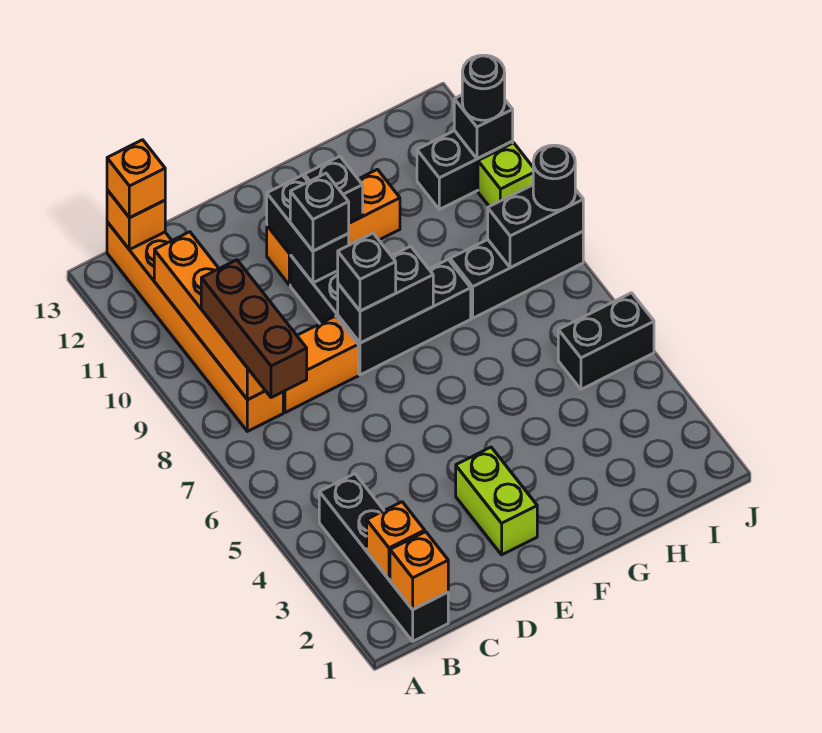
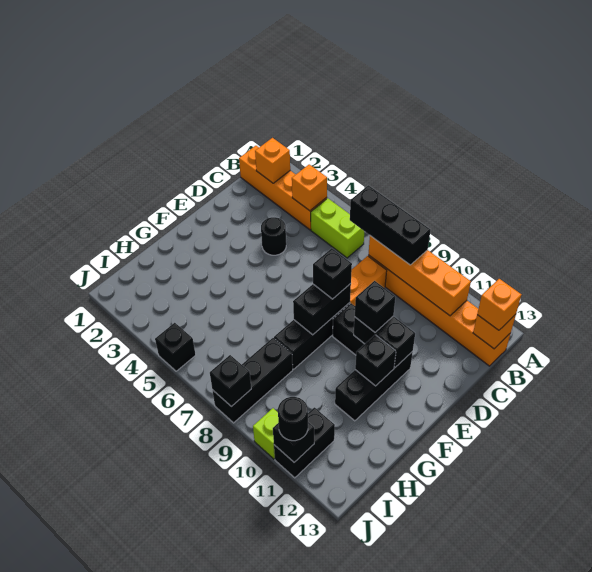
black 1x4 brick [319,474,448,641] -> orange 1x4 brick [239,146,327,230]
orange 1x1 brick [390,532,448,609] -> orange 1x1 brick moved to [292,164,327,211]
brown 1x3 brick [201,260,307,398] -> black 1x3 brick [350,185,430,265]
lime 1x2 brick [456,447,537,555] -> lime 1x2 brick moved to [311,198,364,258]
orange 1x3 brick [267,169,400,285] -> black 1x3 brick [335,352,413,421]
black 1x2 brick [558,293,654,389] -> black 1x1 brick [155,323,196,371]
black 1x2 brick [488,185,583,268] -> black 1x1 brick [210,355,251,407]
black 1x1 round brick [533,145,575,210] -> black 1x1 round brick moved to [261,217,286,255]

